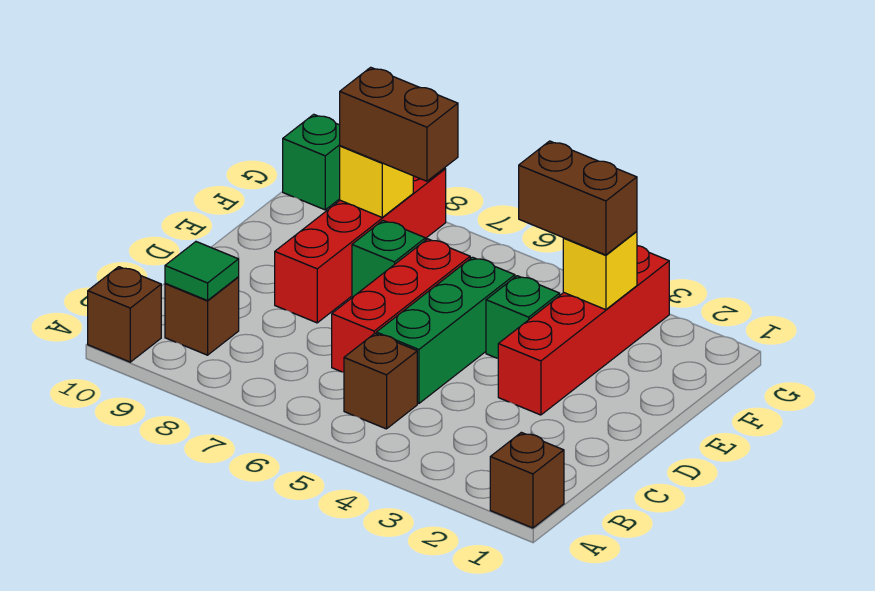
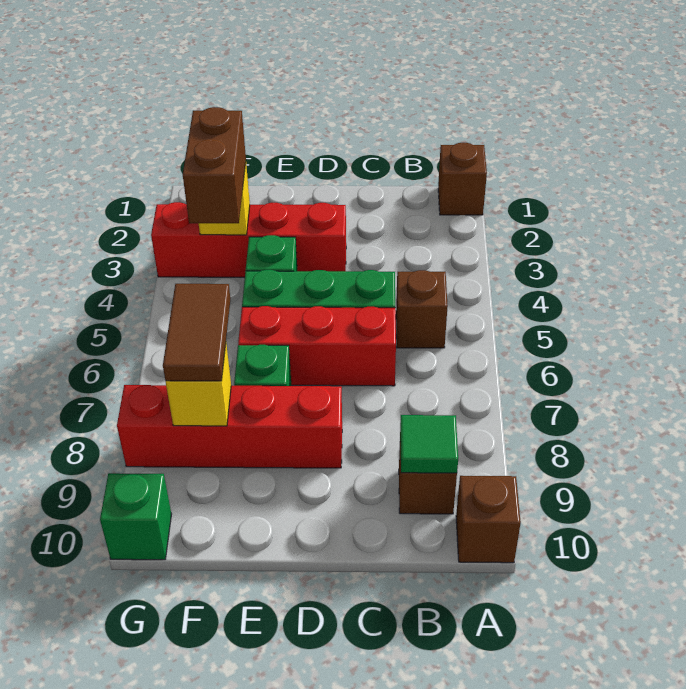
brown 1x2 brick [340,67,458,181] -> brown 1x2 tile [163,284,230,381]

